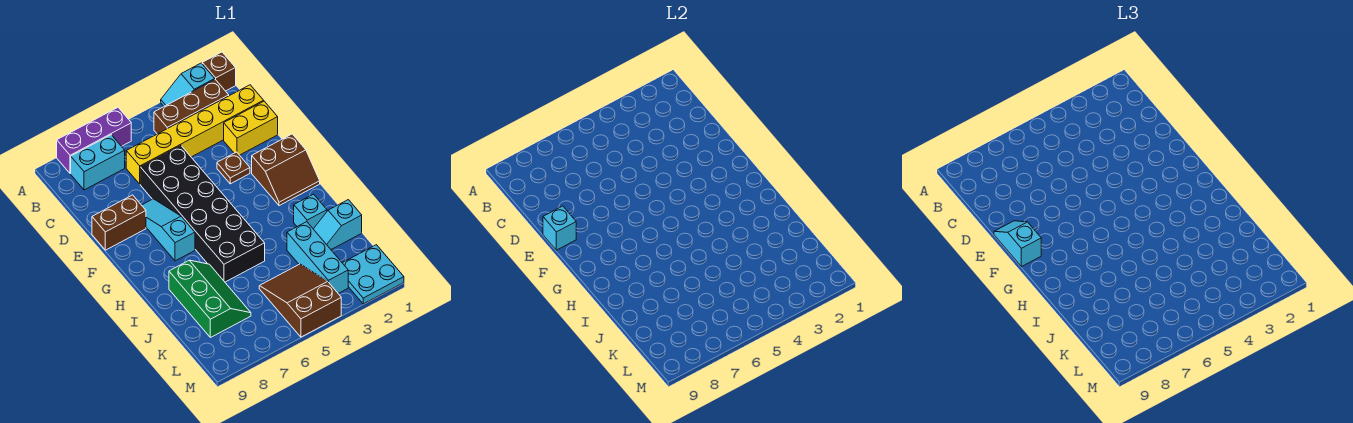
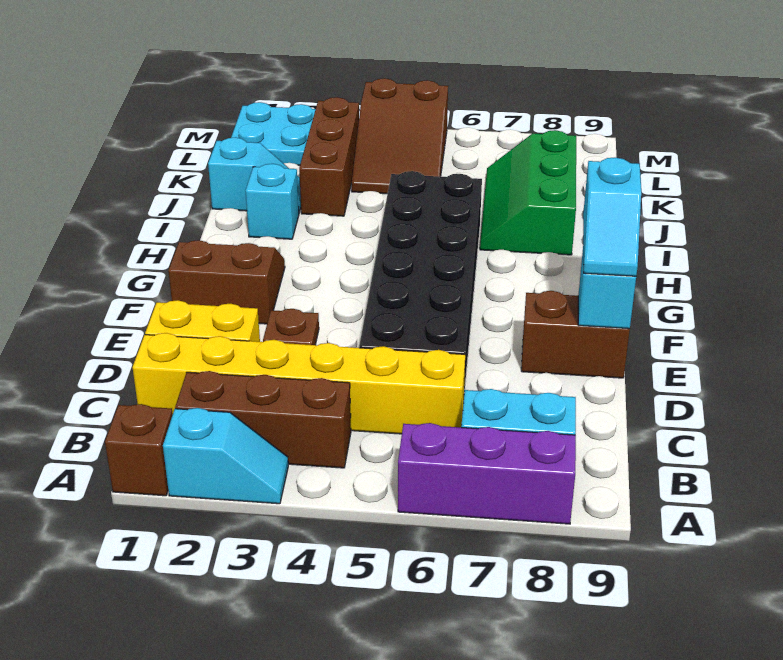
cyan 1x3 slope [142,199,195,261] -> none
cyan 1x3 brick [287,222,348,293] -> brown 1x3 brick [299,97,359,216]

